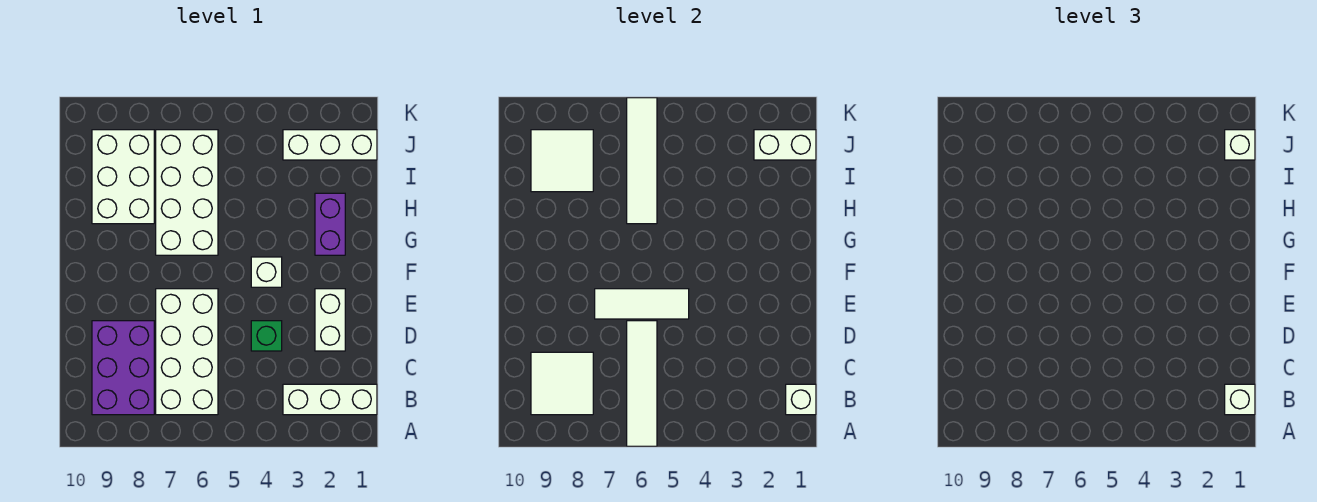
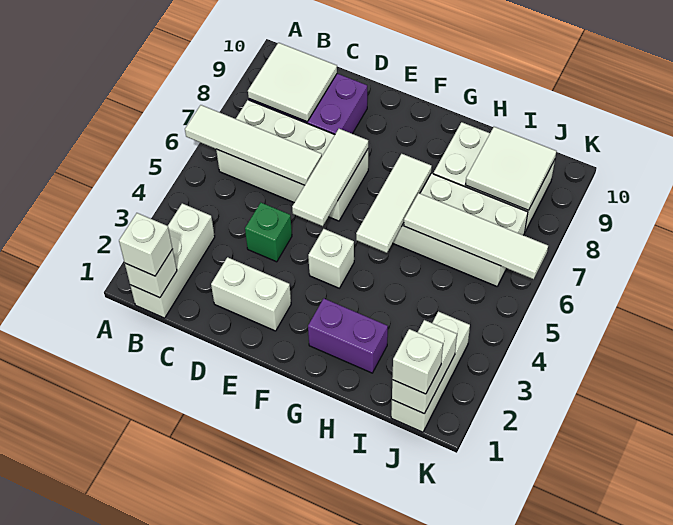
none -> white 1x3 tile [356,154,432,253]

